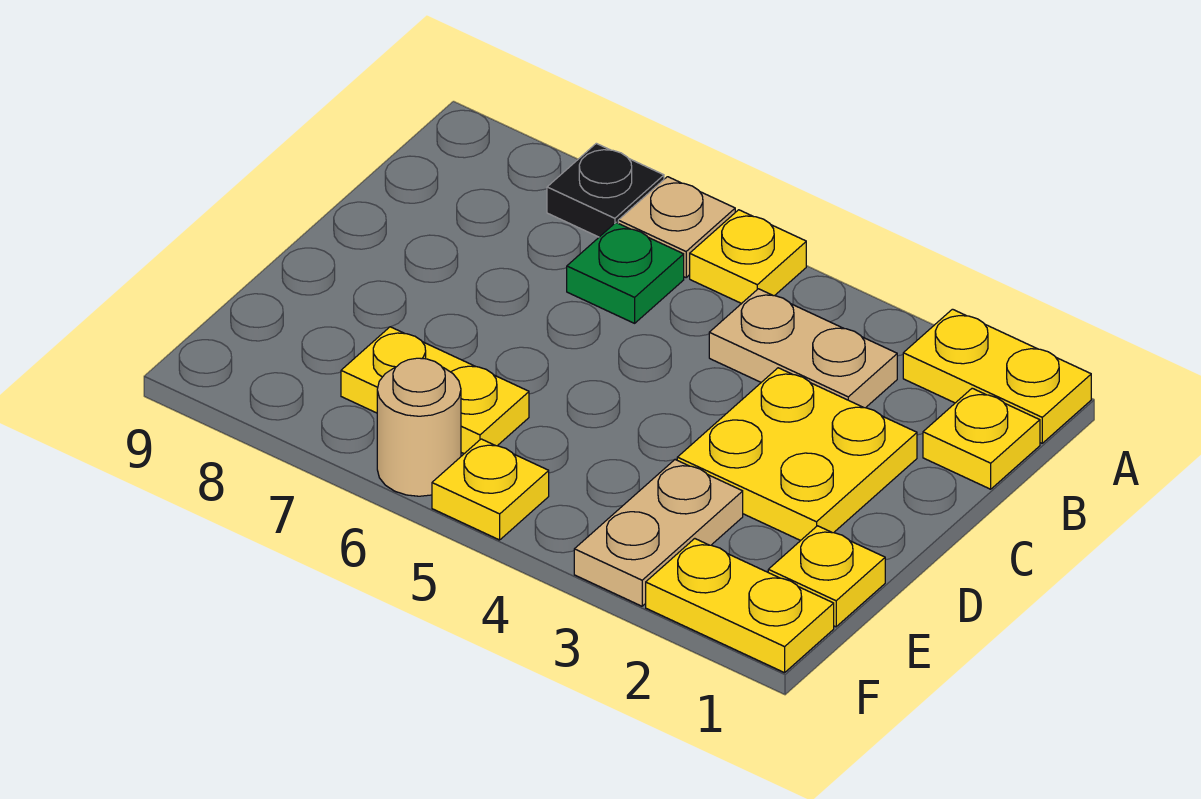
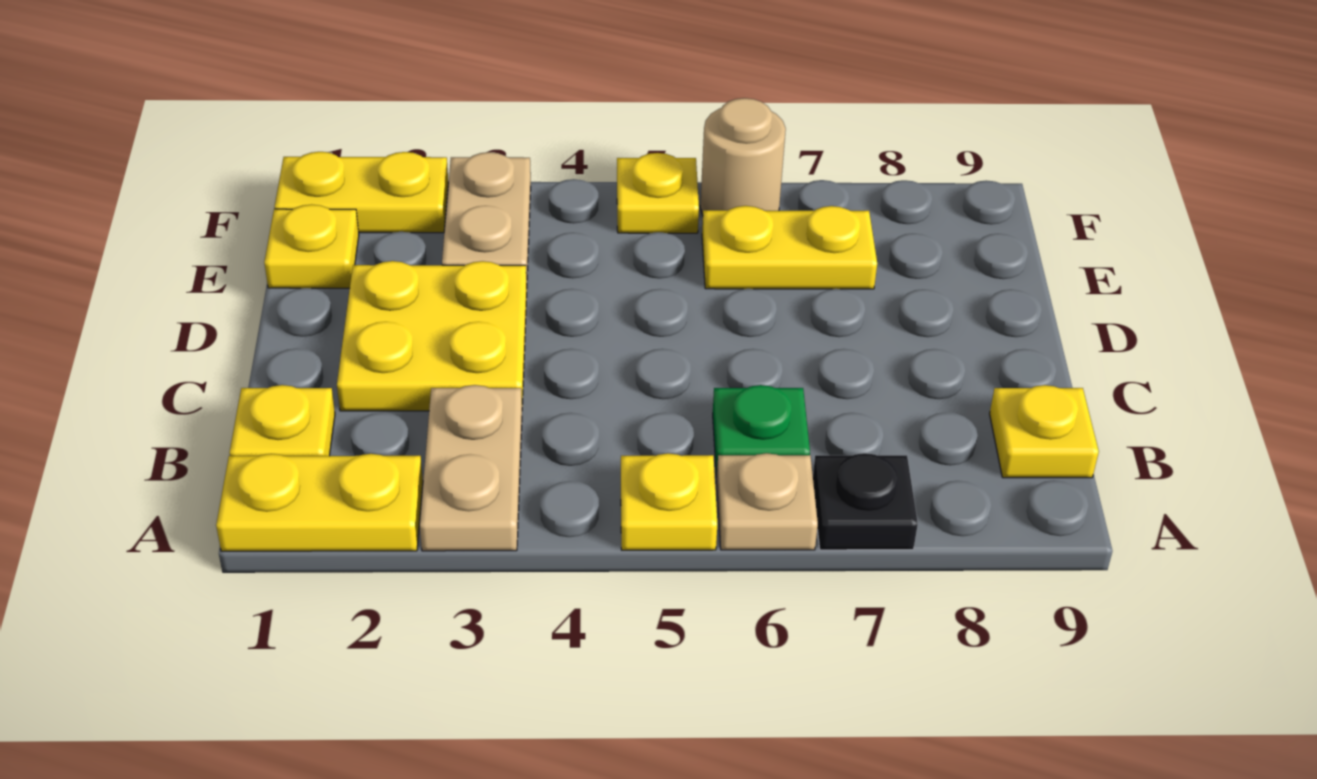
tan 1x2 plate [709,289,897,408] -> tan 1x2 plate turned to [420,385,522,551]
none -> yellow 1x1 plate [990,385,1099,478]

